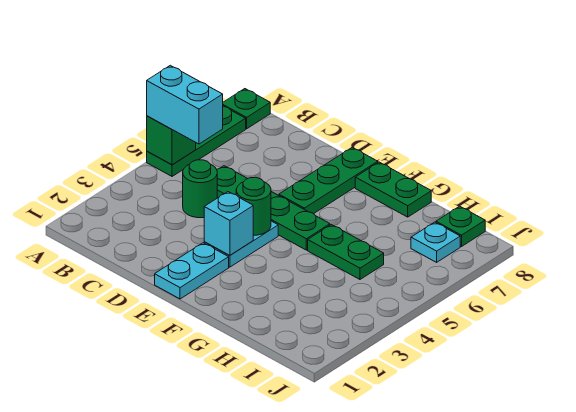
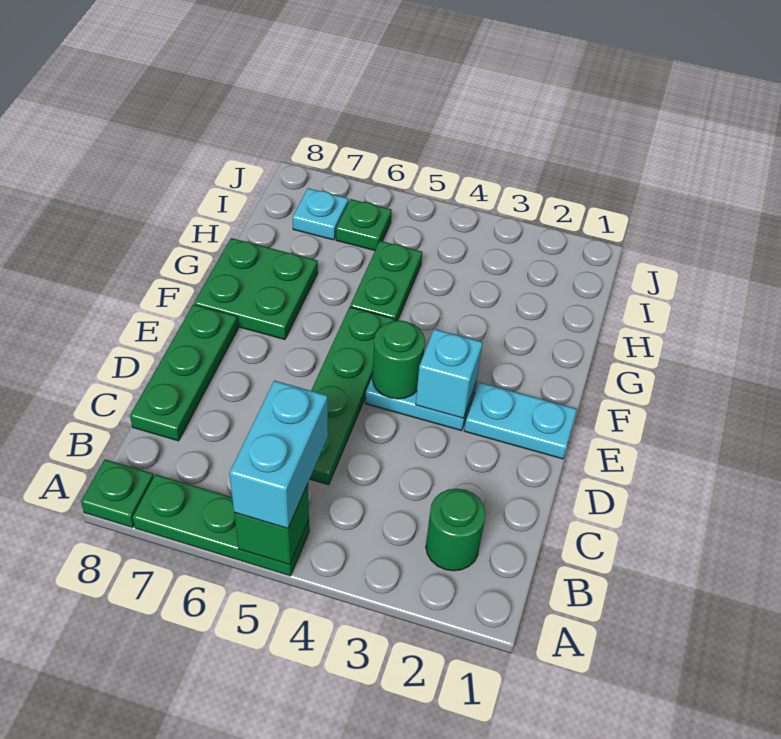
green 1x1 round brick [183,160,217,218] -> green 1x1 round brick moved to [426,489,486,571]
green 1x3 plate [279,147,378,214] -> green 1x3 plate turned to [130,304,238,441]
green 1x2 plate [355,162,431,217] -> green 2x2 plate [194,238,318,340]
green 1x1 plate [436,206,485,247] -> green 1x1 plate moved to [336,199,392,250]

